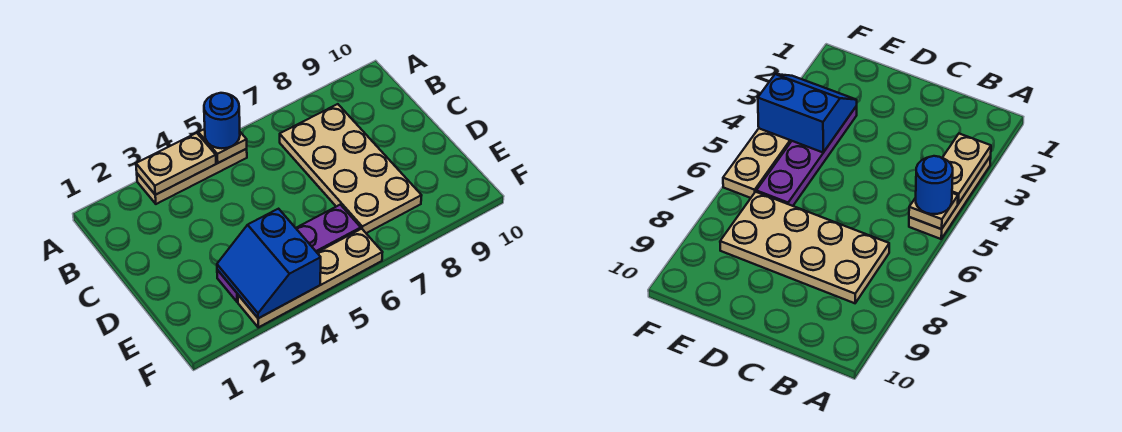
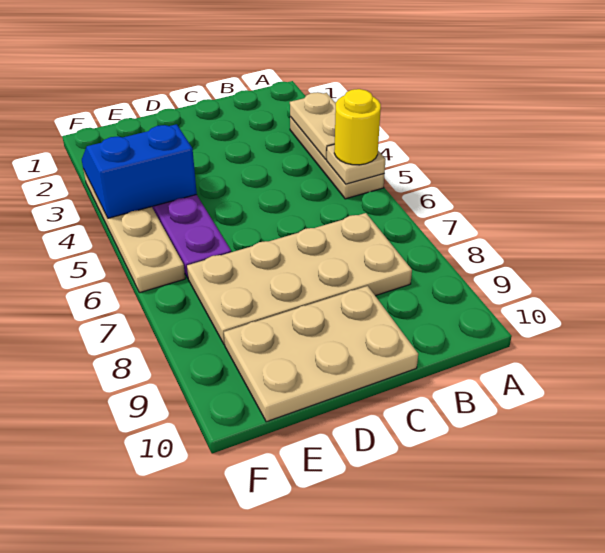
blue 1x1 round brick [204,93,240,148] -> yellow 1x1 round brick [334,89,381,165]
none -> tan 2x3 plate [224,286,418,422]

